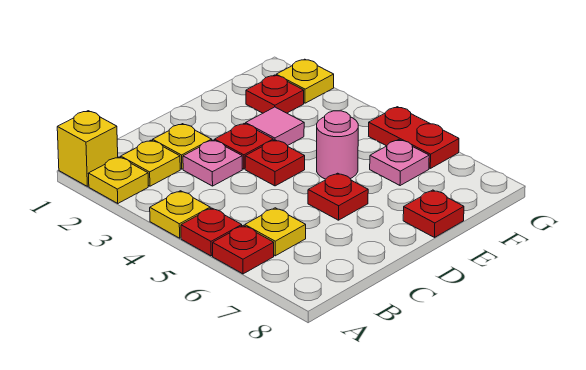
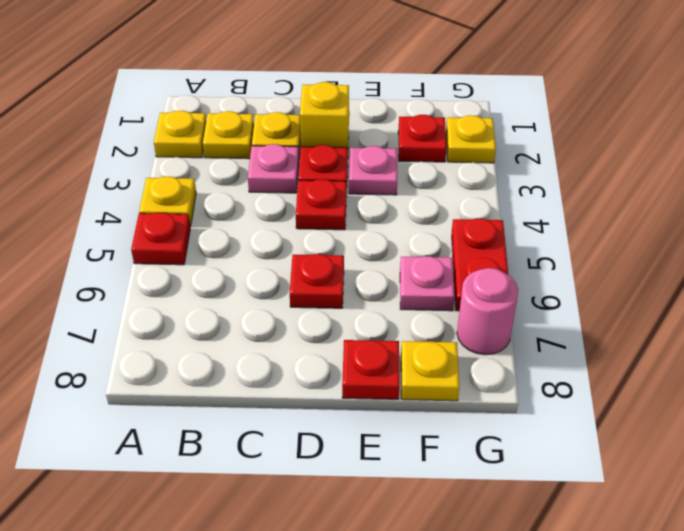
yellow 1x1 brick [57,111,118,186] -> yellow 1x1 brick moved to [300,82,349,148]
red 1x1 plate [213,225,274,274] -> none
yellow 1x1 plate [245,208,306,256] -> yellow 1x1 plate moved to [401,341,460,401]
pink 1x1 tile [246,107,304,146] -> pink 1x1 plate [349,146,397,195]
pink 1x1 round brick [317,111,358,179] -> pink 1x1 round brick moved to [457,268,518,355]

